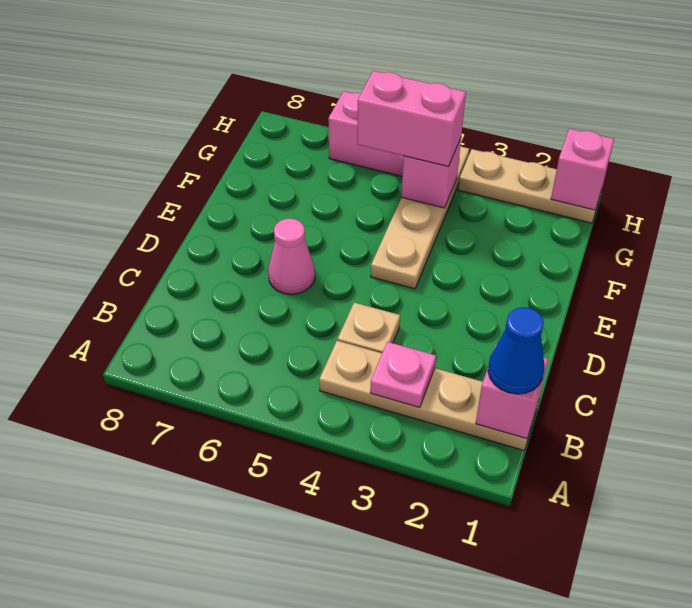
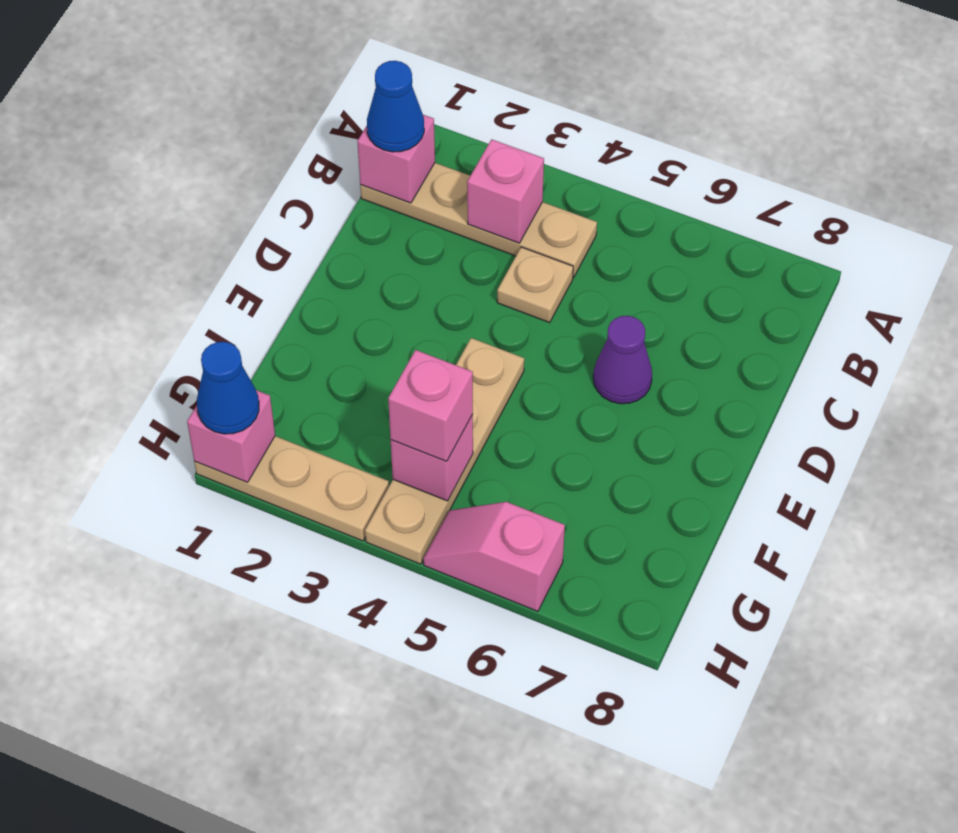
pink 1x1 plate [370,342,436,408] -> pink 1x1 brick [467,139,544,243]
pink 1x1 cone [268,218,315,294] -> purple 1x1 cone [593,316,652,404]
pink 1x2 brick [357,71,466,167] -> pink 1x1 brick [388,350,473,461]
none -> blue 1x1 cone [197,342,259,434]

